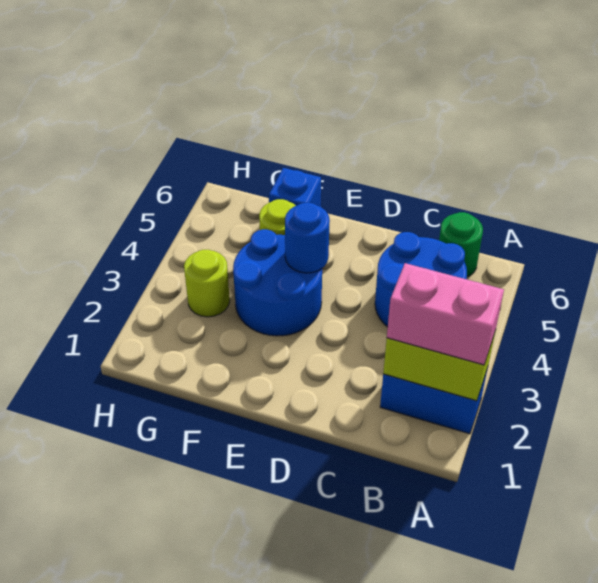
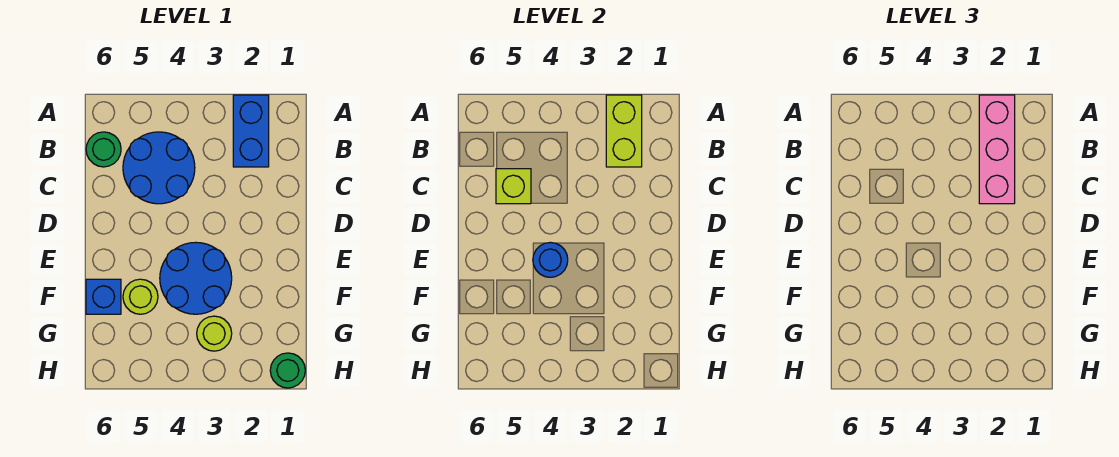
pink 1x2 brick [387,263,504,365] -> pink 1x3 brick [979,95,1015,204]
none -> lime 1x1 brick [496,169,531,204]
none -> green 1x1 round brick [270,353,305,388]

